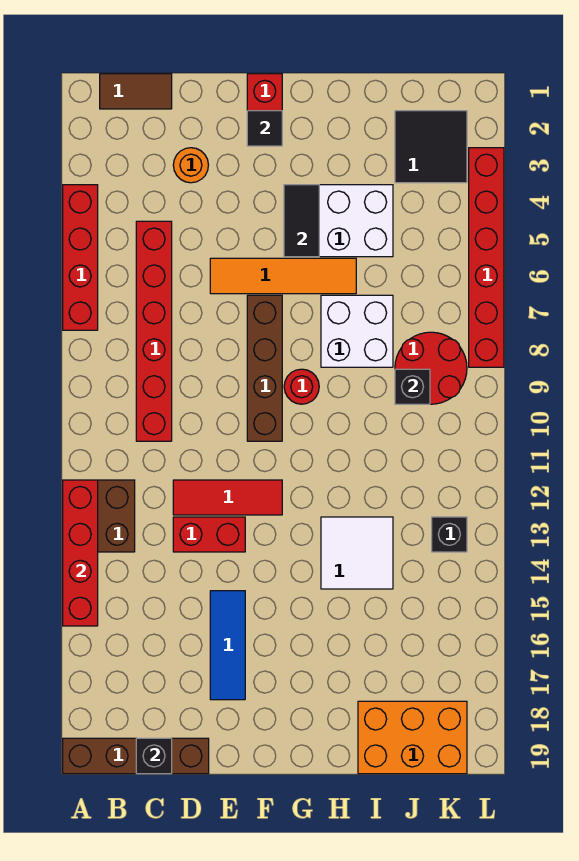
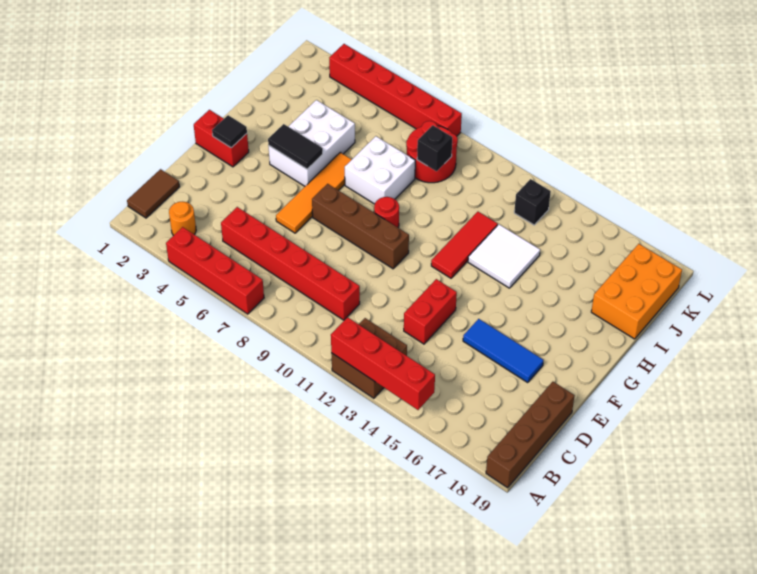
black 1x1 brick [136,738,172,774] -> none
orange 1x1 round brick [173,148,208,183] -> orange 1x1 round brick moved to [169,202,196,236]
red 1x3 tile [173,480,282,515] -> red 1x3 tile moved to [431,212,498,278]
black 2x2 tile [395,111,467,183] -> none

